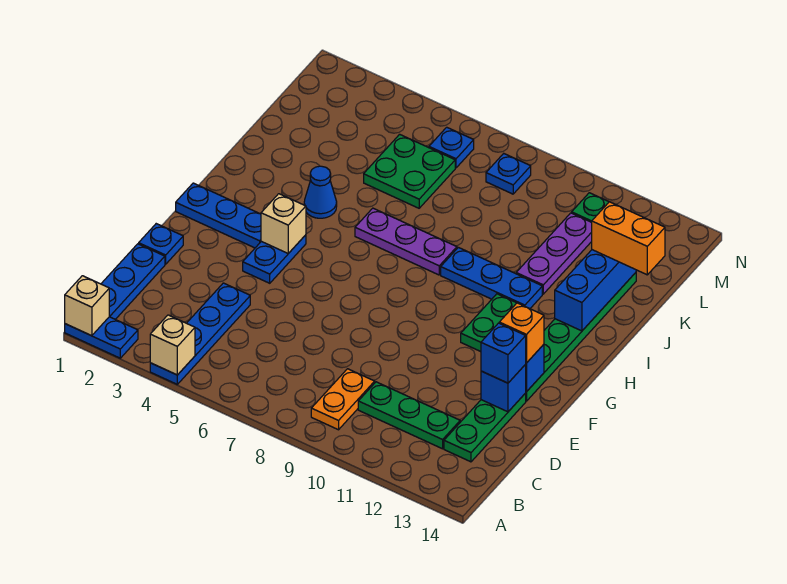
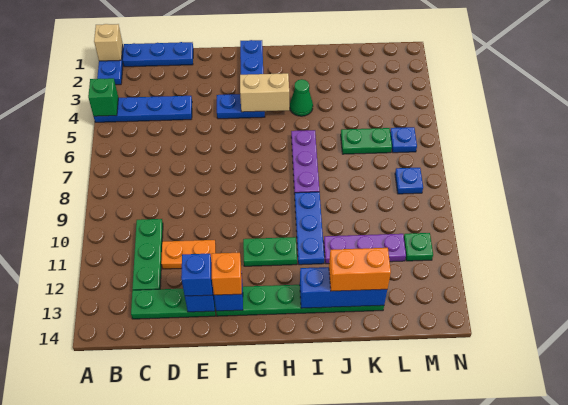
tan 1x1 brick [150,315,195,375] -> green 1x1 brick [88,78,118,116]
orange 1x2 plate [311,369,375,430] -> orange 1x2 plate moved to [161,240,216,269]
blue 1x1 plate [139,224,183,264] -> none
tan 1x1 brick [261,194,306,253] -> tan 1x2 brick [240,73,289,112]
blue 1x1 cone [304,166,337,218] -> green 1x1 cone [290,79,313,116]
green 2x2 plate [364,134,455,208] -> green 1x2 plate [341,128,392,154]
orange 1x2 brick [592,202,665,275] -> orange 1x2 brick turned to [329,248,391,291]

